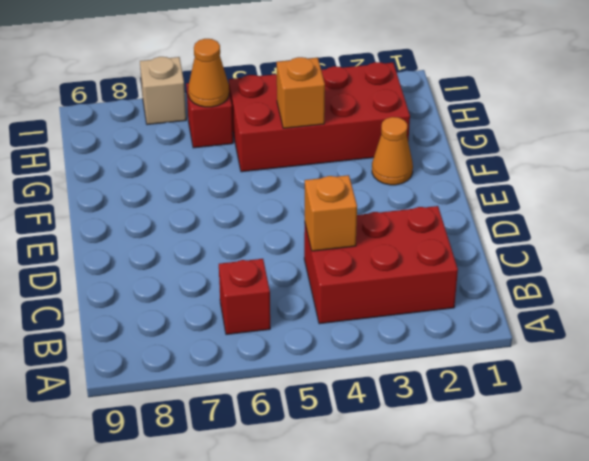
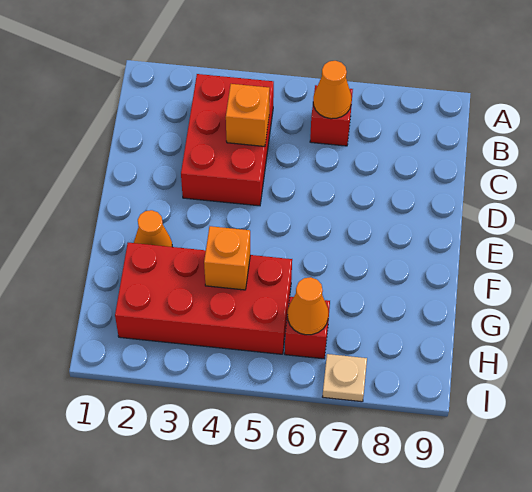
red 2x3 brick [304,206,458,324] -> red 2x3 brick turned to [181,74,274,206]
none -> orange 1x1 cone [313,61,352,119]
tan 1x1 brick [140,57,186,125] -> tan 1x1 plate [323,354,367,402]

